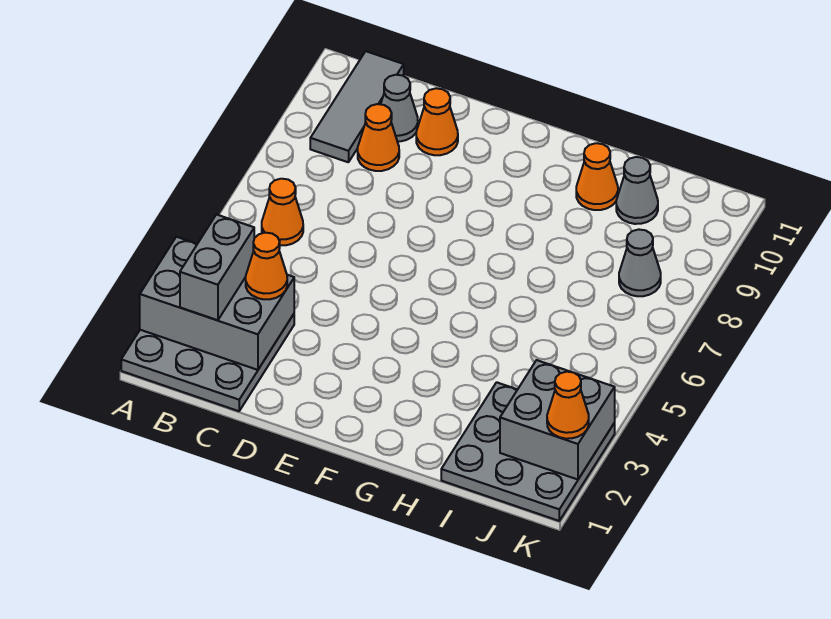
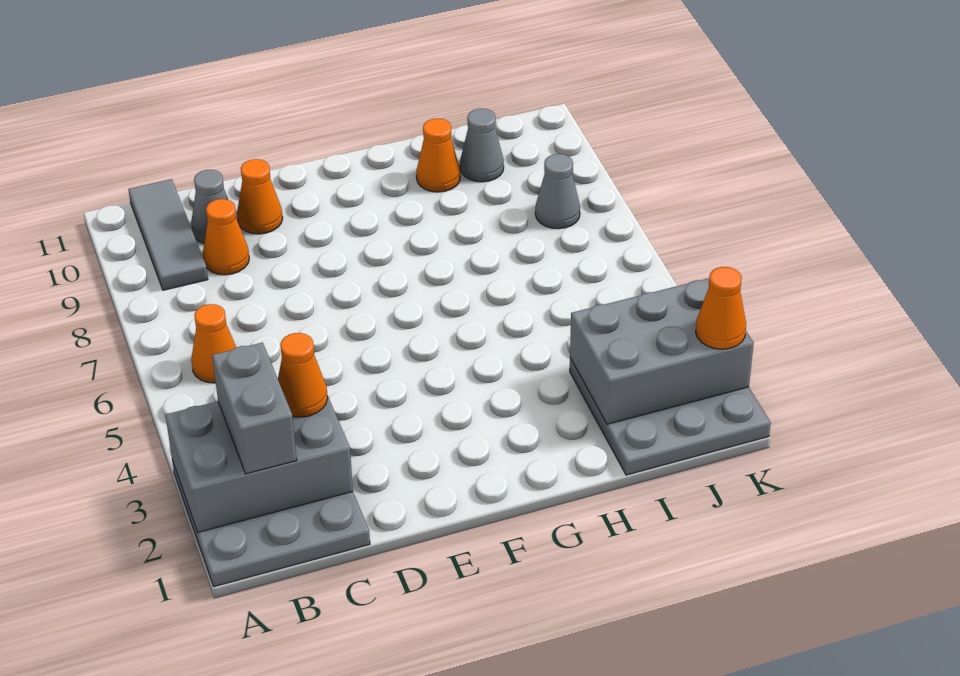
grey 2x2 brick [500,360,615,480] -> grey 2x3 brick [570,278,754,424]

